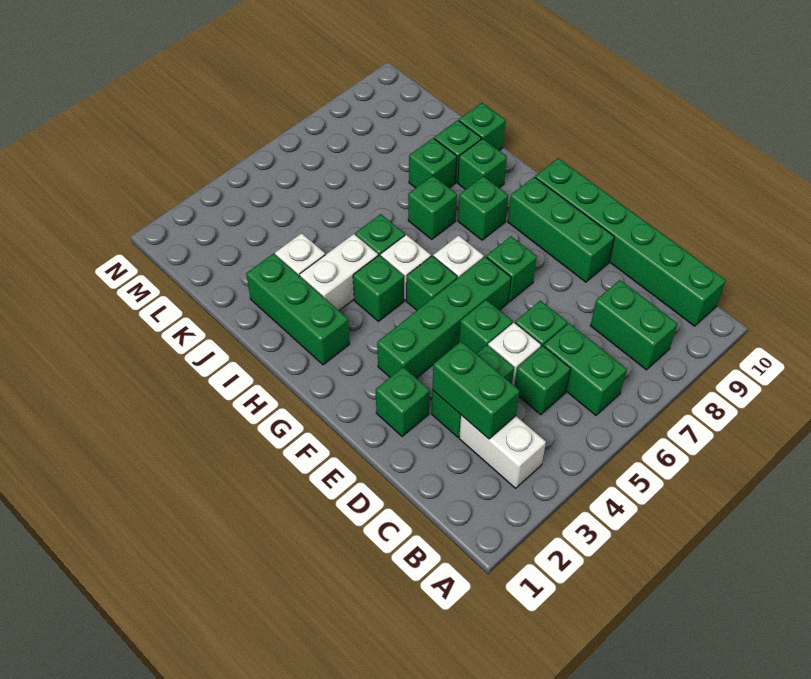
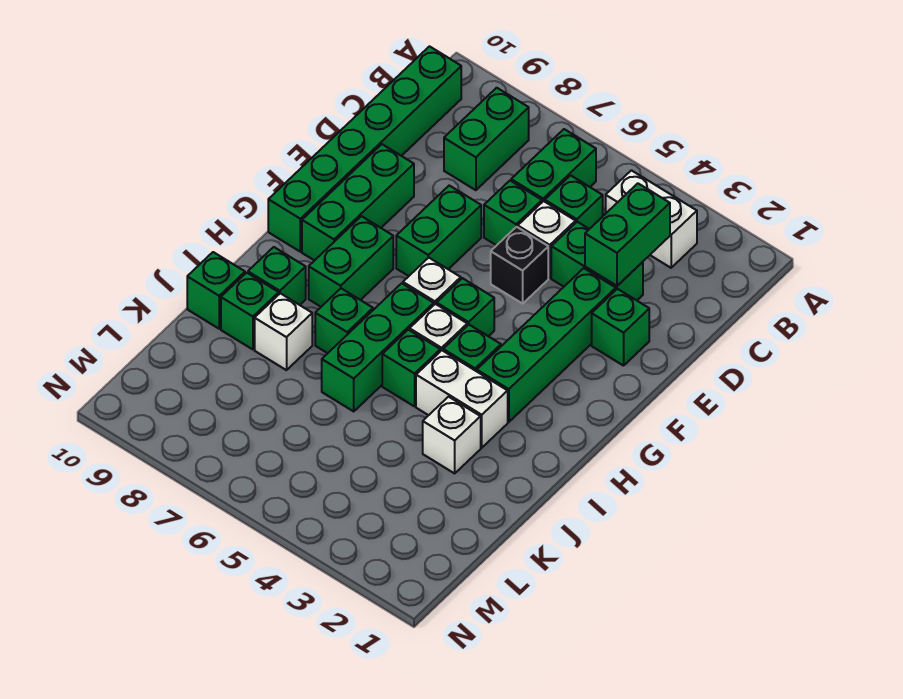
white 1x2 brick [459,415,546,488] -> white 1x2 brick turned to [606,170,697,268]
green 1x1 brick [459,300,513,353] -> black 1x1 brick [491,227,548,304]
green 1x4 brick [377,257,511,378] -> green 1x4 brick turned to [477,268,616,422]
green 1x1 brick [486,236,537,302] -> green 1x2 brick [396,186,481,276]
green 1x3 brick [246,254,350,365] -> green 1x3 brick moved to [322,283,434,411]
green 1x1 brick [458,176,508,240] -> green 1x2 brick [309,216,393,307]
green 1x1 brick [409,138,457,188] -> white 1x1 brick [255,293,312,370]

